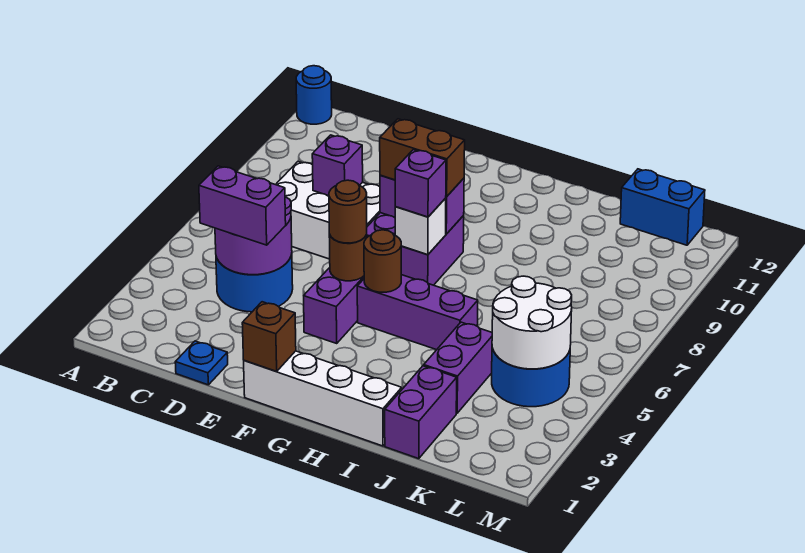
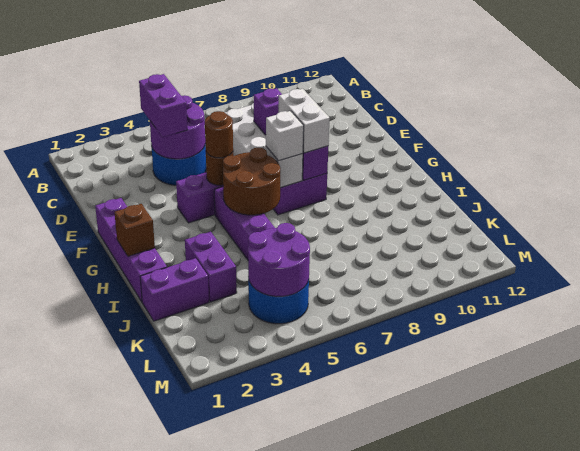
blue 1x1 round brick [296,66,332,124] -> none
blue 1x1 plate [175,341,228,385] -> none
white 1x4 brick [244,351,402,446] -> purple 1x4 brick [95,198,167,302]
brown 1x1 brick [242,302,296,372] -> brown 1x1 brick moved to [114,204,155,256]
brown 1x2 brick [380,119,465,196] -> white 1x2 brick [279,89,330,153]
brown 1x1 round brick [364,230,401,292] -> brown 2x2 round brick [223,148,280,215]
purple 1x1 brick [395,150,446,217] -> white 1x1 brick [266,111,304,161]
purple 1x2 brick [424,322,492,413] -> purple 1x2 brick turned to [185,232,237,302]
white 2x2 round brick [492,276,572,369] -> purple 2x2 round brick [248,223,310,296]
blue 1x2 brick [620,169,705,245] -> none

